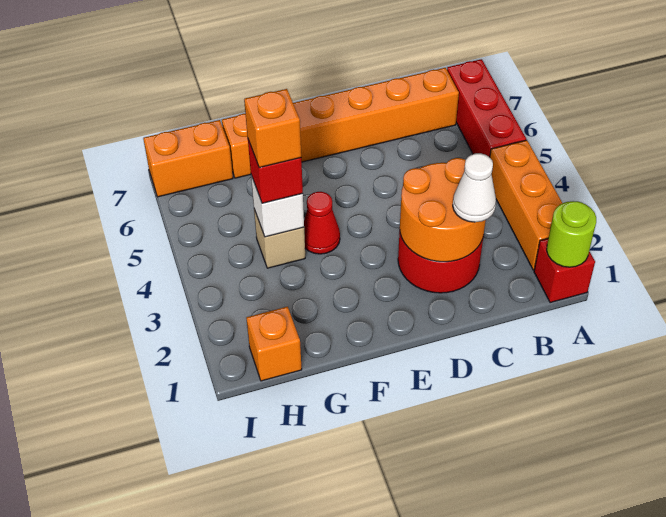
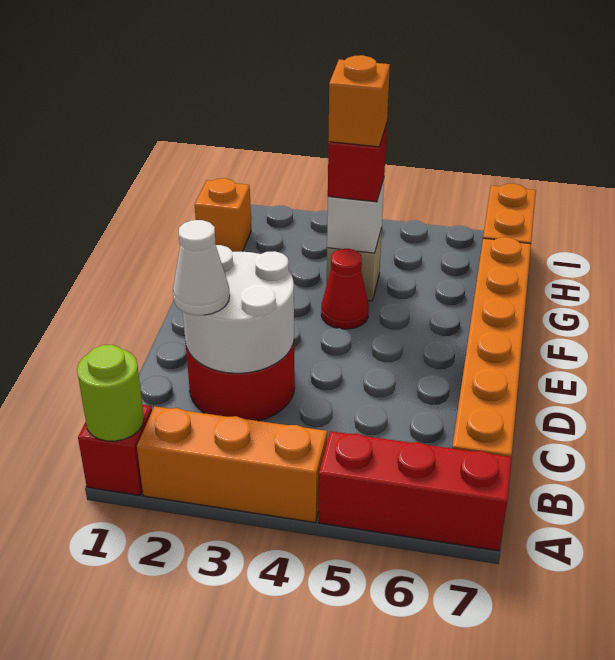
orange 2x2 round brick [400,158,486,262] -> white 2x2 round brick [183,245,294,373]

